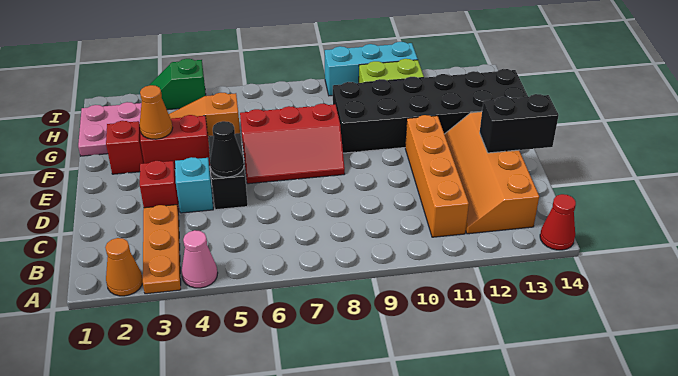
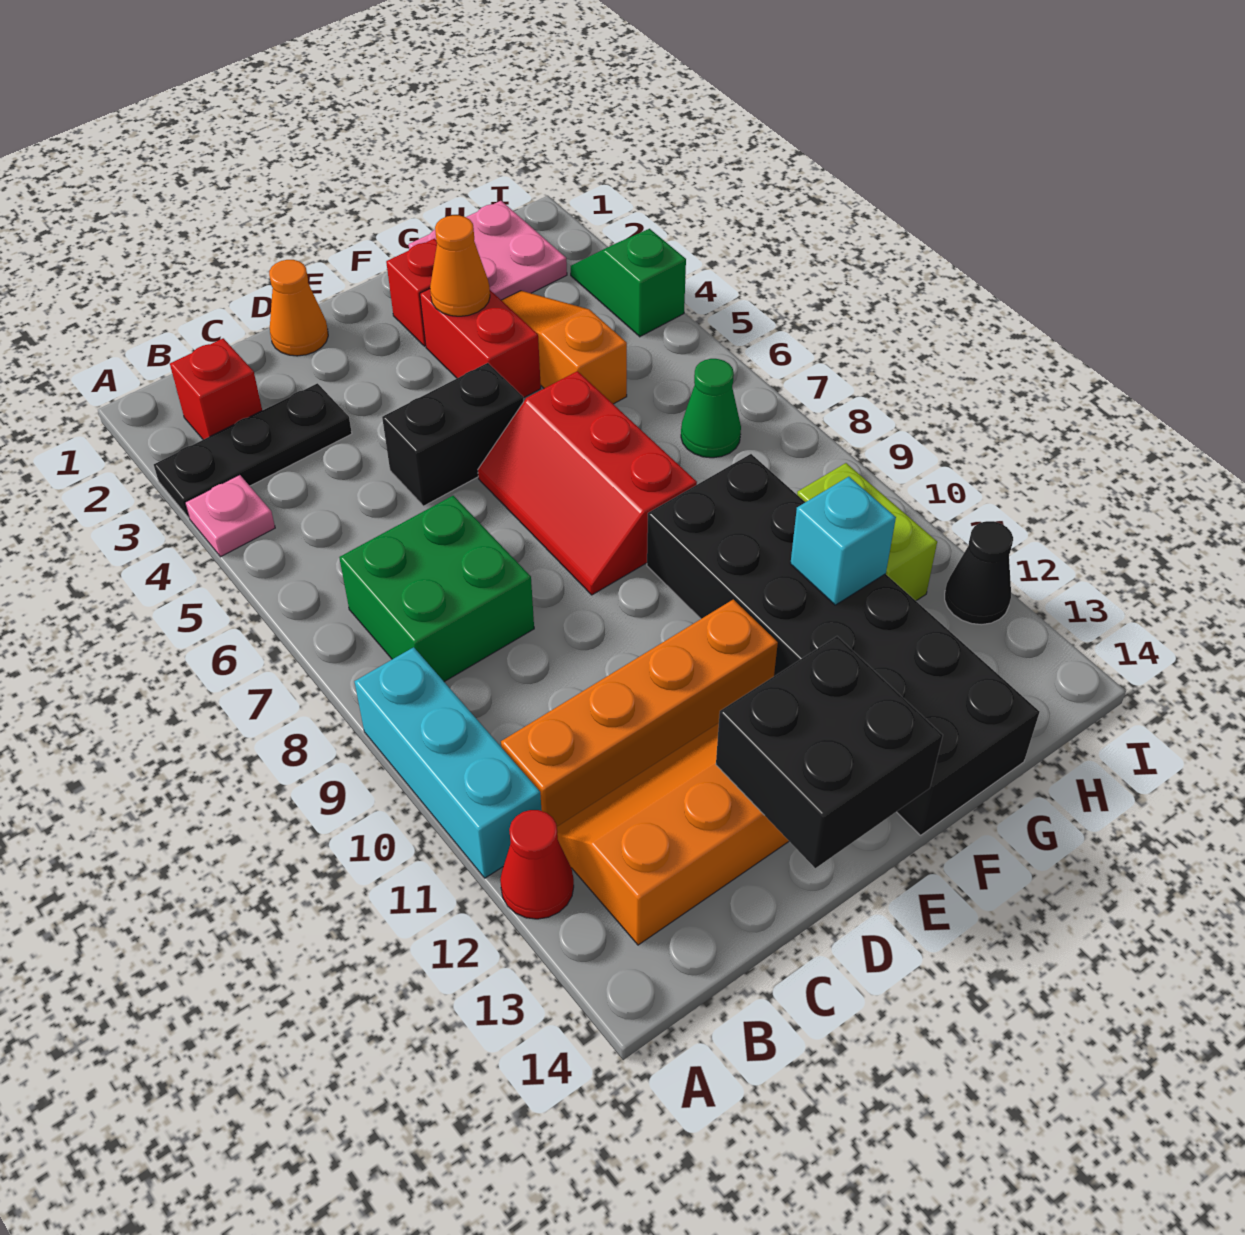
orange 1x1 cone [105,238,143,296] -> orange 1x1 cone moved to [269,260,328,356]
orange 1x3 plate [143,205,181,294] -> black 1x3 plate [154,383,352,518]
pink 1x1 cone [181,230,218,288] -> pink 1x1 plate [185,475,275,557]
red 1x1 cone [540,194,576,250] -> red 1x1 cone moved to [500,810,574,919]
none -> green 2x2 brick [339,496,534,682]
red 1x1 brick [140,161,179,212] -> red 1x1 brick moved to [170,338,262,440]
cyan 1x1 brick [175,157,213,213] -> cyan 1x1 brick moved to [790,477,896,605]
black 1x1 cone [210,121,244,177] -> black 1x1 cone moved to [945,521,1013,625]
black 1x2 brick [480,94,559,153] -> black 2x2 brick [716,636,943,868]
none -> green 1x1 cone [681,359,741,458]
cyan 1x3 brick [325,42,418,96] -> cyan 1x3 brick moved to [354,647,542,878]

